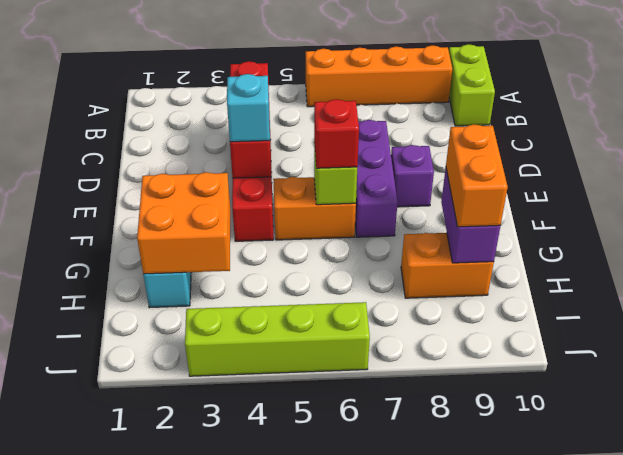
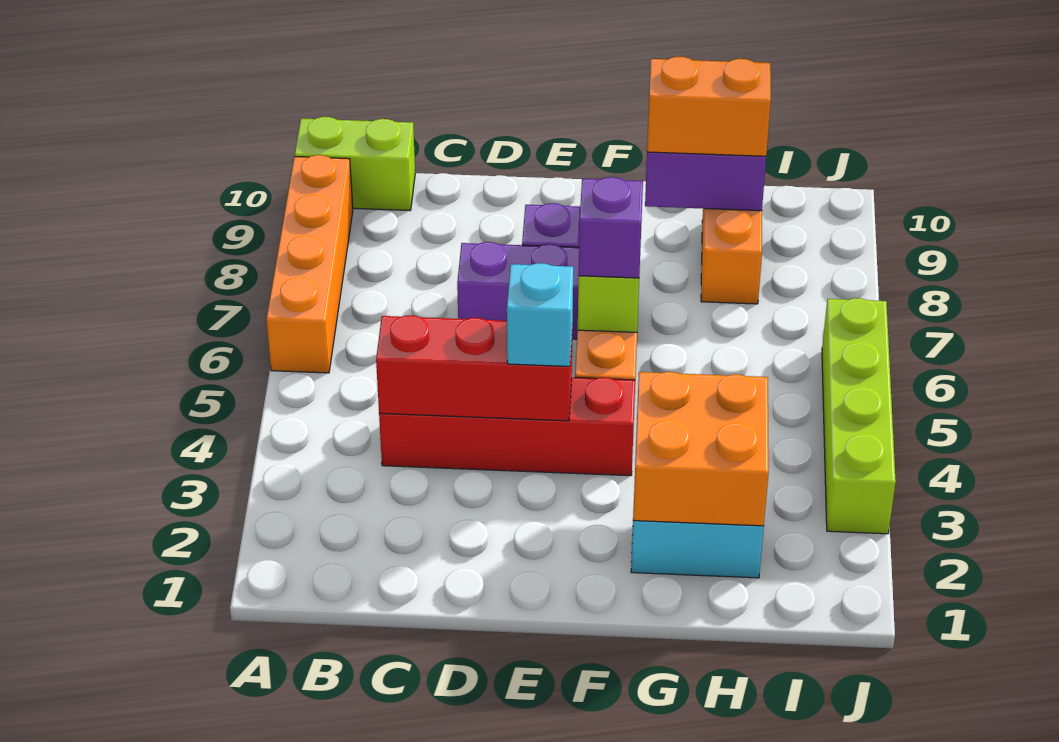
red 1x1 brick [314,99,359,168] -> purple 1x1 brick [579,177,643,278]

